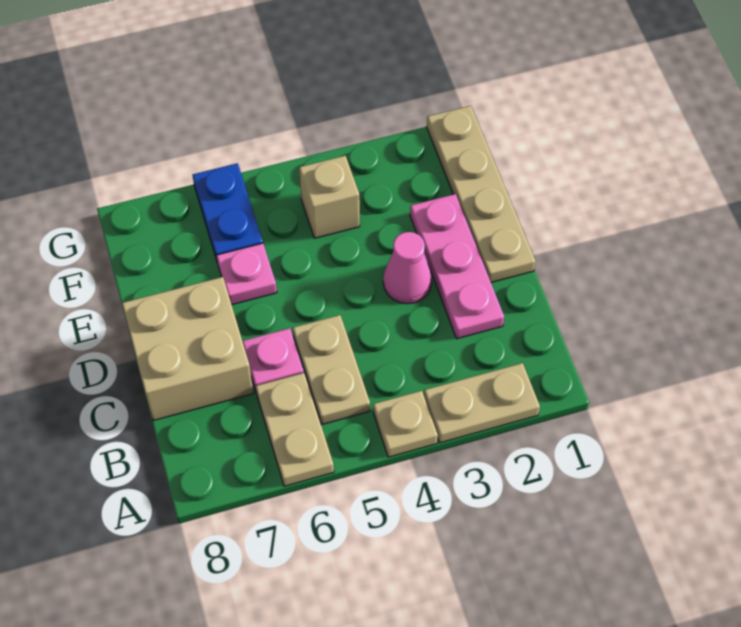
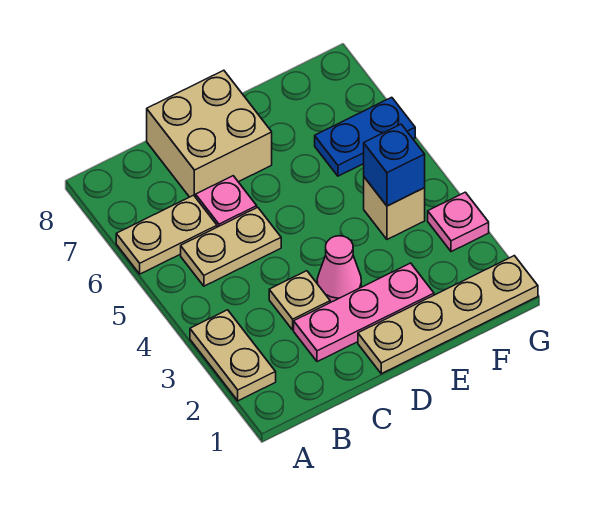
tan 1x1 plate [373,391,438,457] -> tan 1x1 plate moved to [269,271,330,330]
pink 1x1 plate [216,243,277,305] -> pink 1x1 plate moved to [428,192,489,252]
none -> blue 1x1 brick [364,124,425,206]

